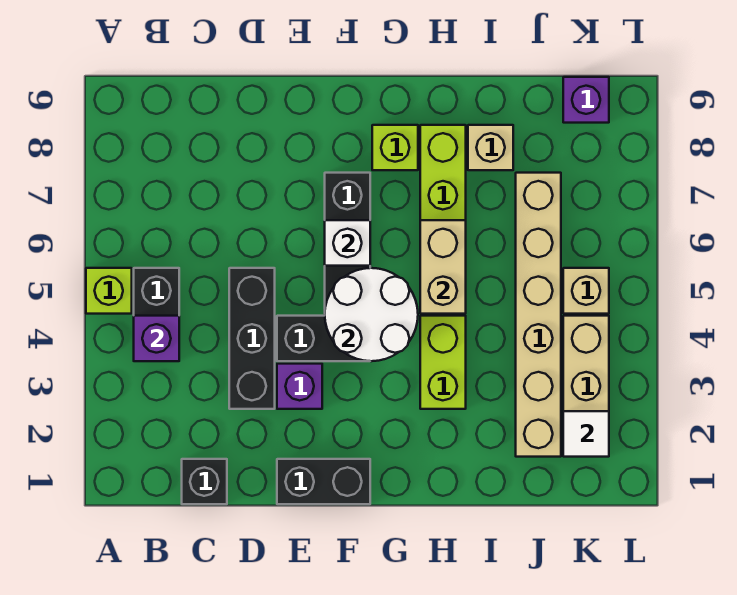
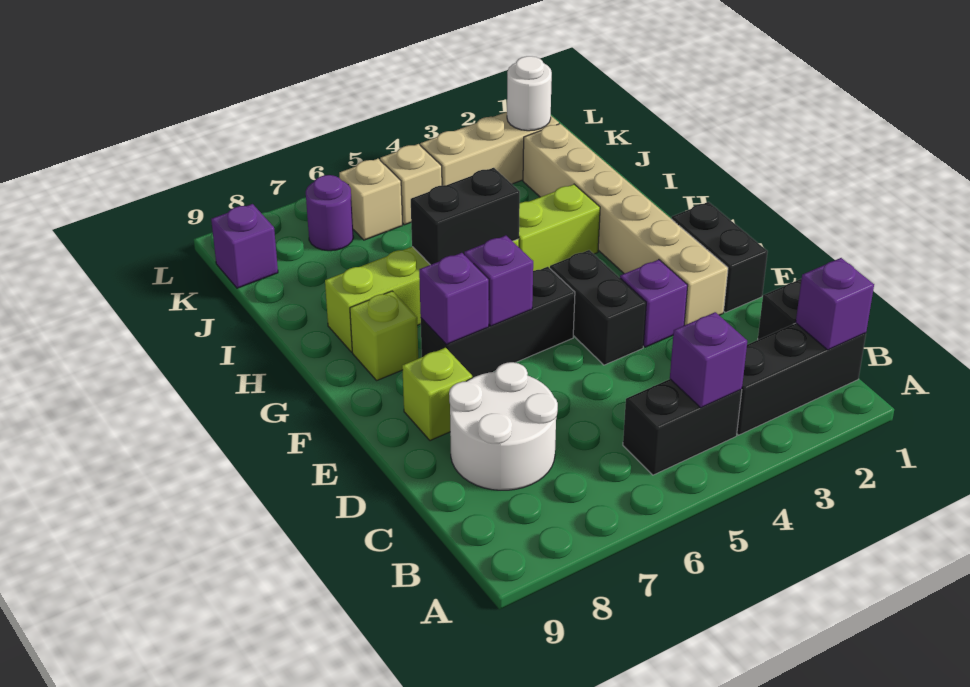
lime 1x1 brick [86,268,132,314] -> lime 1x1 brick moved to [402,348,472,441]
none -> purple 1x1 brick [796,258,874,350]
black 1x3 brick [229,268,275,409] -> black 1x3 brick moved to [737,323,866,435]
white 2x2 round brick [325,268,418,361] -> white 2x2 round brick moved to [449,362,558,490]
white 1x1 brick [325,220,370,266] -> purple 1x1 brick [464,236,533,326]
none -> purple 1x1 brick [419,253,489,345]
tan 1x2 brick [420,220,466,314] -> black 1x2 brick [411,168,520,265]
tan 1x1 brick [468,125,513,170] -> tan 1x1 brick moved to [339,159,403,240]
tan 1x6 brick [516,173,561,457] -> tan 1x6 brick turned to [523,124,728,325]
white 1x1 tile [563,411,609,457] -> white 1x1 round brick [507,56,552,131]
none -> purple 1x1 round brick [306,175,354,251]

